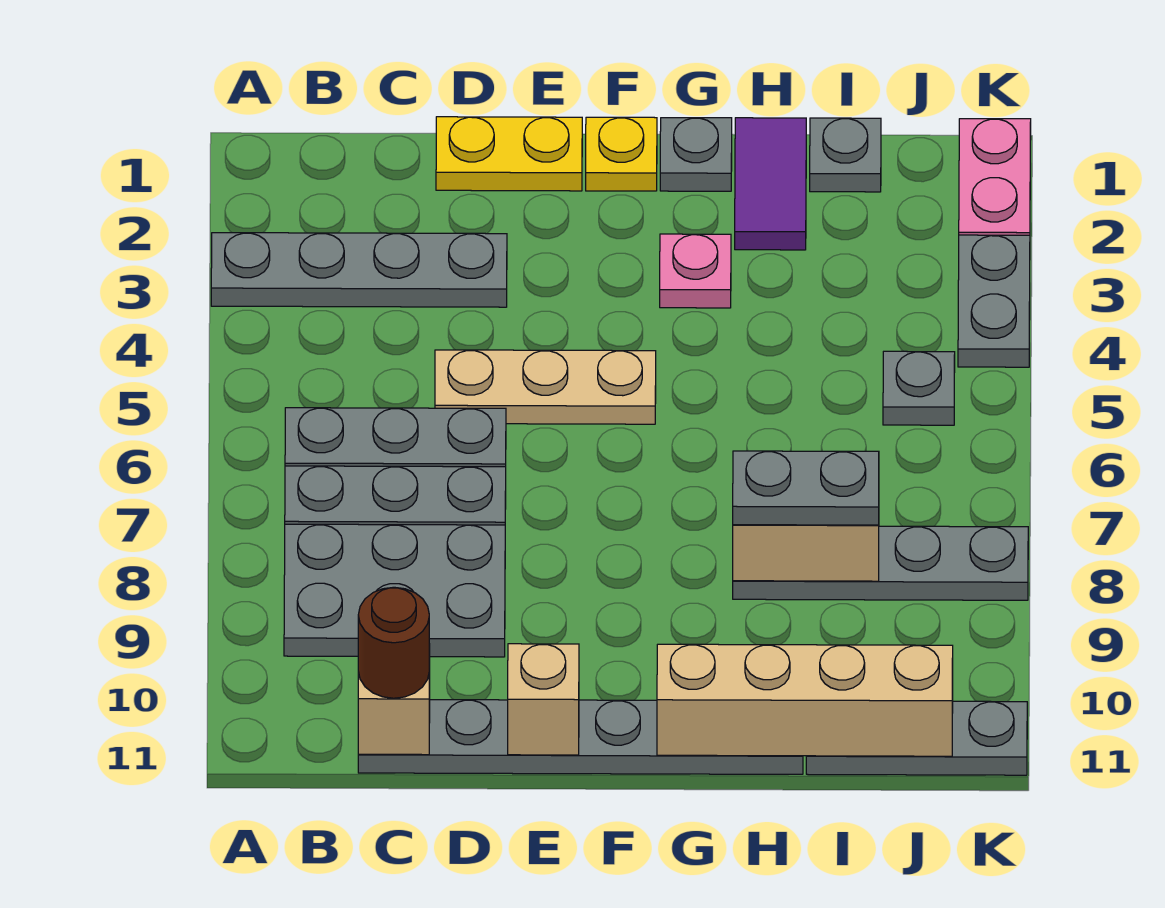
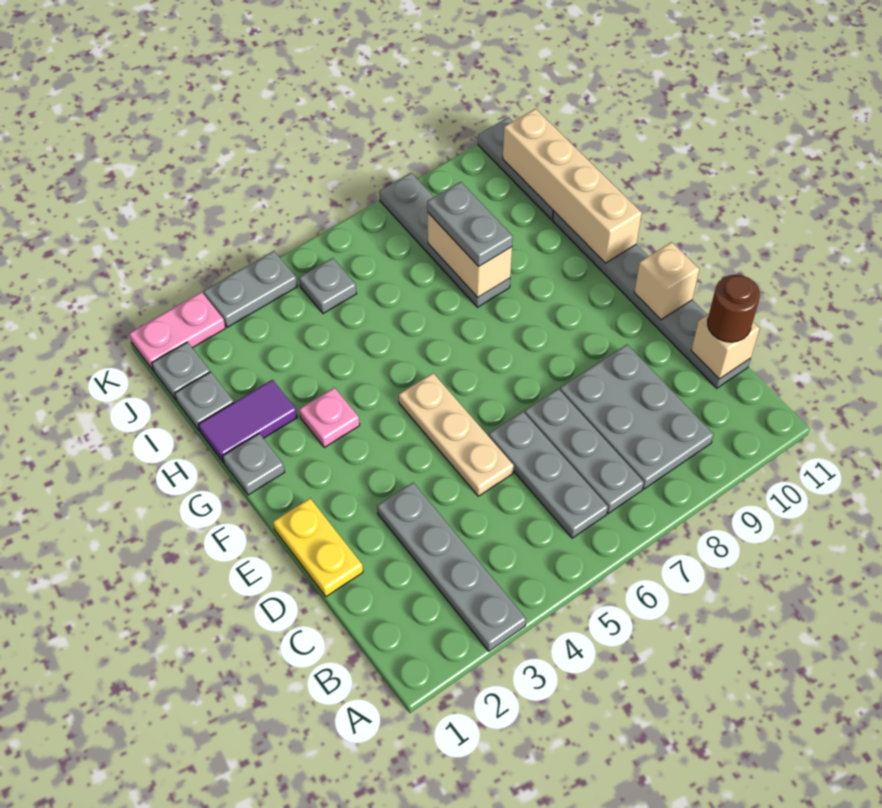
yellow 1x1 plate [586,117,657,191] -> none
none -> grey 1x1 plate [152,342,210,400]

